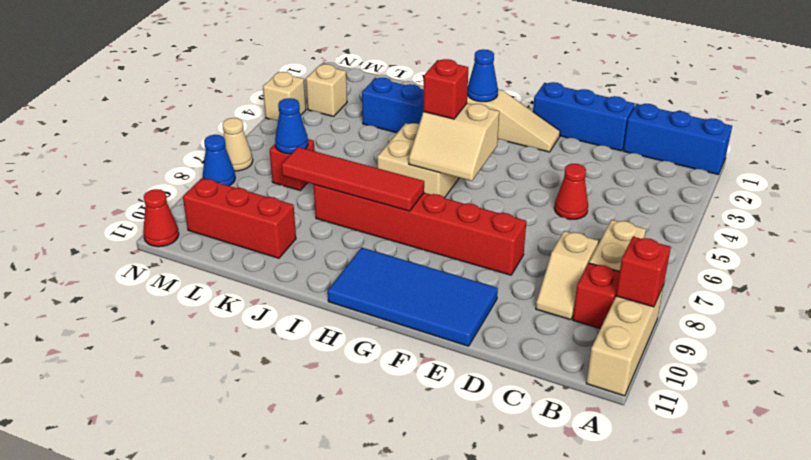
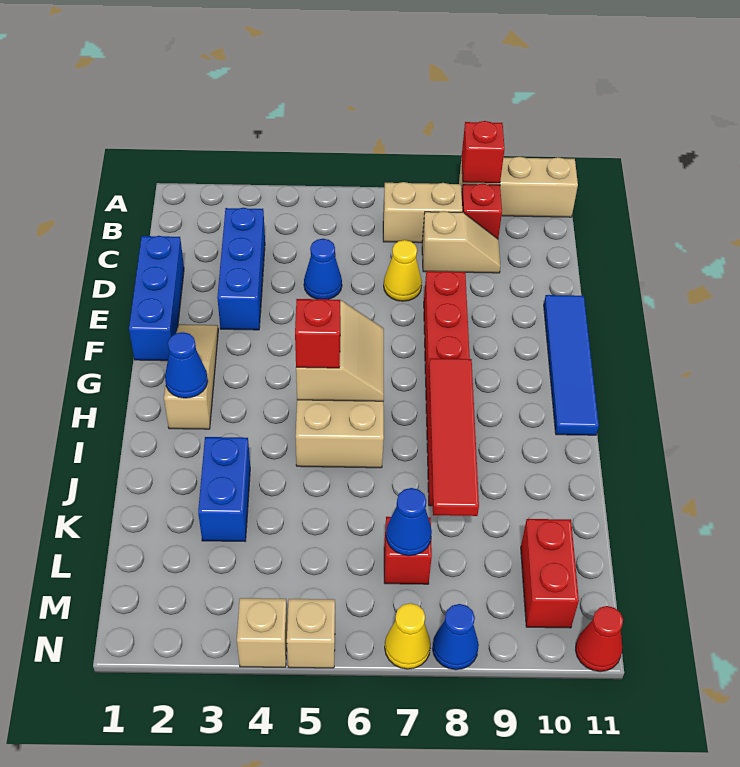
blue 1x3 brick [623,104,732,174] -> blue 1x3 brick moved to [217,208,265,330]
red 1x1 cone [554,164,588,219] -> blue 1x1 cone [304,239,342,299]
none -> yellow 1x1 cone [384,240,422,301]
blue 2x4 tile [328,247,498,346] -> blue 1x4 tile [544,295,599,435]
red 1x3 brick [183,178,296,258] -> red 1x2 brick [521,519,579,628]
tan 1x1 brick [306,64,347,116] -> tan 1x1 brick moved to [287,599,335,668]
tan 1x1 cone [223,118,253,171] -> yellow 1x1 cone [385,603,431,669]

